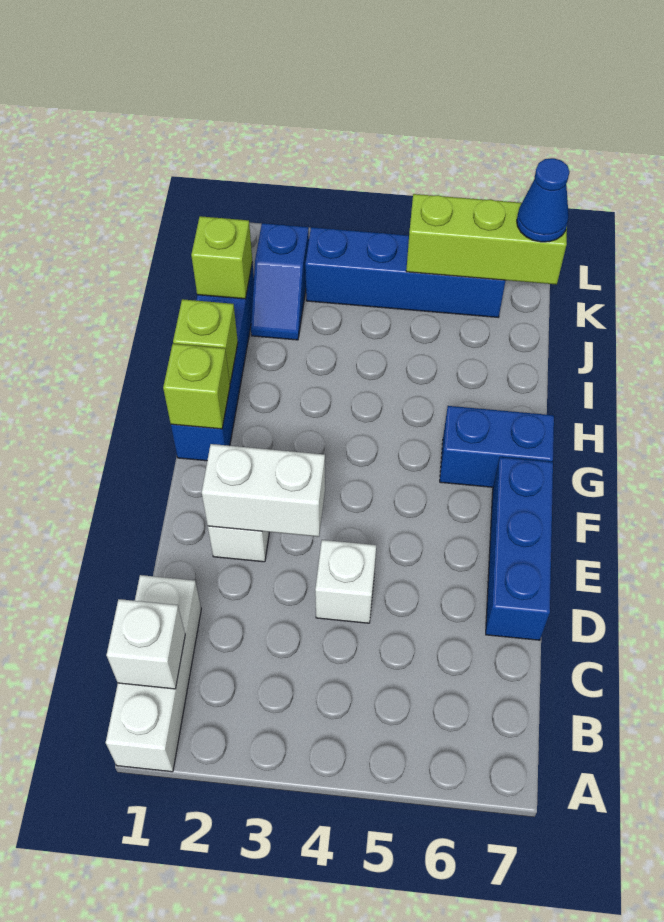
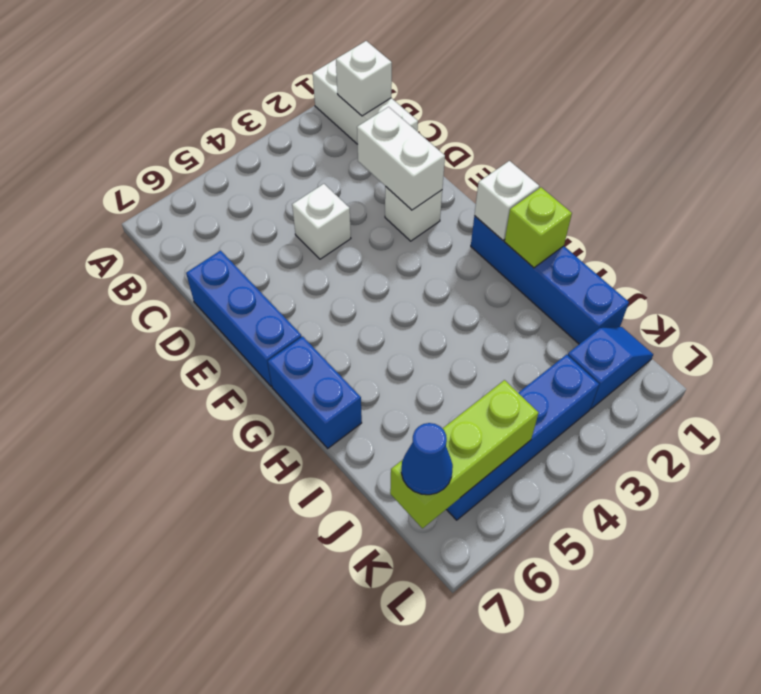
white 1x2 brick [202,444,325,537] -> white 1x2 brick turned to [357,107,445,210]
lime 1x1 brick [163,344,230,429] -> white 1x1 brick [475,161,539,240]
blue 1x2 brick [440,406,554,487] -> blue 1x2 brick turned to [268,336,362,448]
lime 1x1 brick [191,216,252,299] -> none
blue 1x2 slope [251,223,309,340] -> blue 1x2 slope turned to [568,327,653,409]

